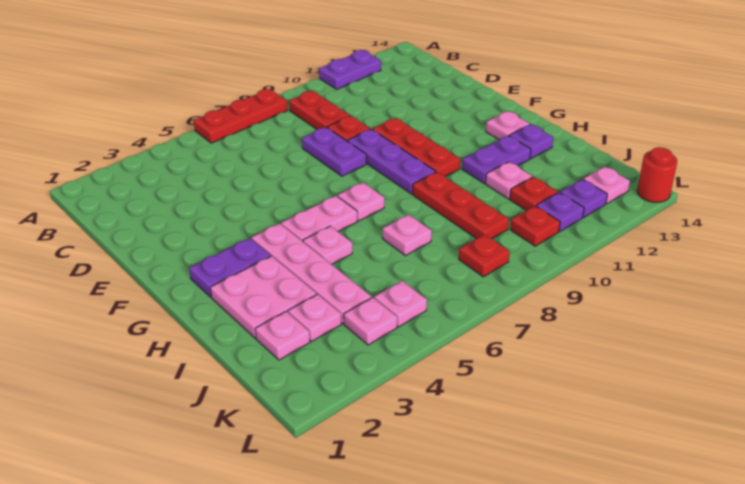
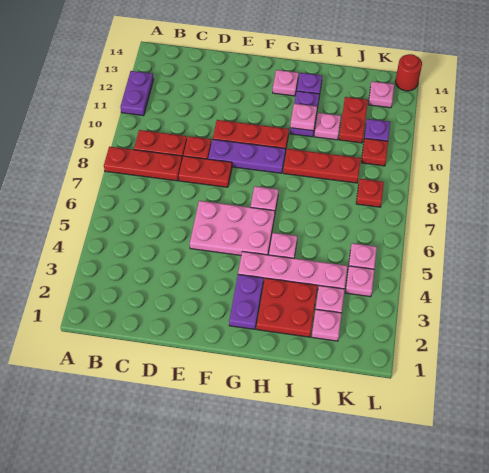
red 1x3 plate [194,89,288,143] -> red 1x3 plate turned to [104,147,182,181]
purple 1x2 plate [302,127,366,176] -> red 1x2 plate [179,156,232,187]
pink 1x2 plate [281,196,357,241] -> pink 2x3 plate [190,201,275,255]
pink 2x2 plate [210,256,317,338] -> red 2x2 plate [257,278,317,337]
pink 1x1 plate [383,215,432,256] -> pink 1x1 plate moved to [290,104,317,131]
red 1x1 plate [510,177,558,211] -> red 1x2 plate [339,97,368,143]
purple 1x1 plate [560,179,607,217] -> none

